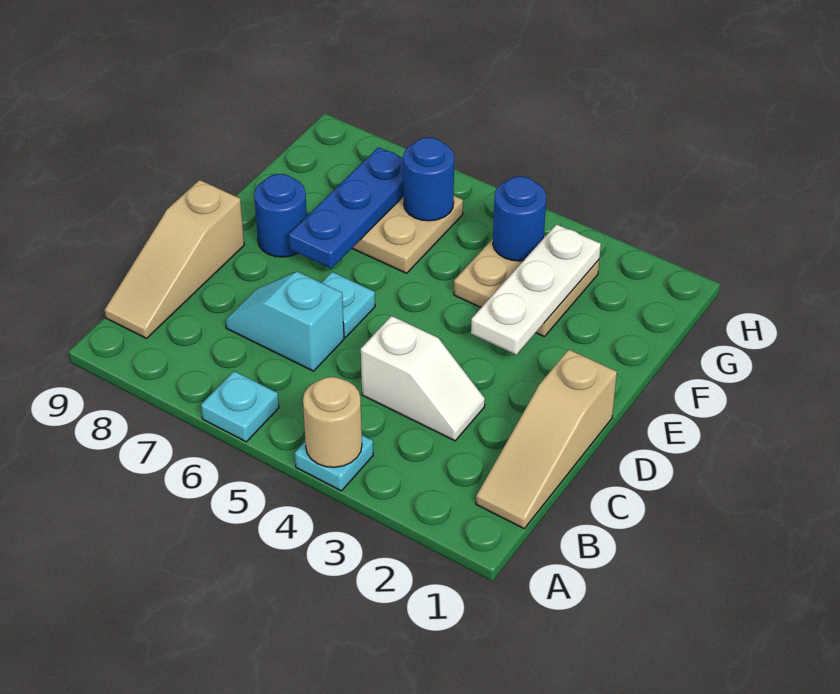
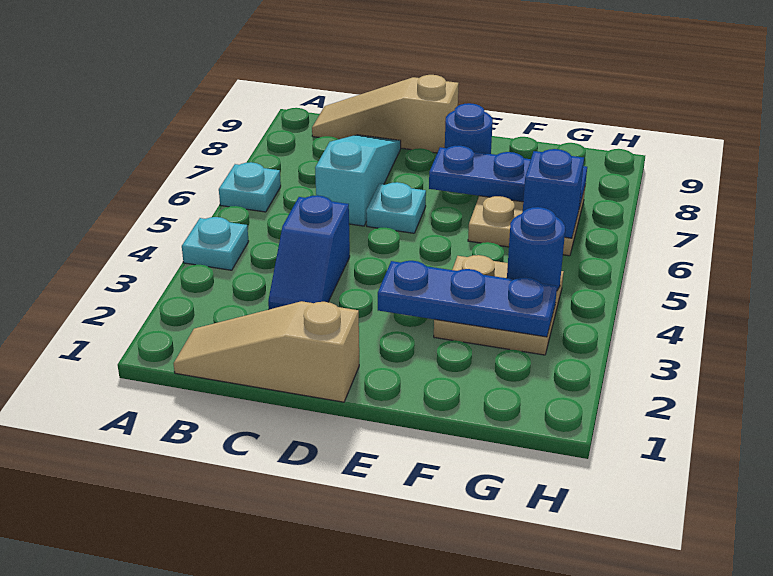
tan 1x1 round brick [303,377,362,467] -> none
white 1x2 slope [361,316,485,441] -> blue 1x2 slope [268,195,350,309]
cyan 1x2 slope [225,272,344,371] -> cyan 1x3 slope [315,135,401,226]
white 1x3 plate [471,224,601,355] -> blue 1x3 plate [378,261,557,337]
blue 1x1 round brick [403,137,454,221] -> blue 1x1 brick [523,149,584,238]

